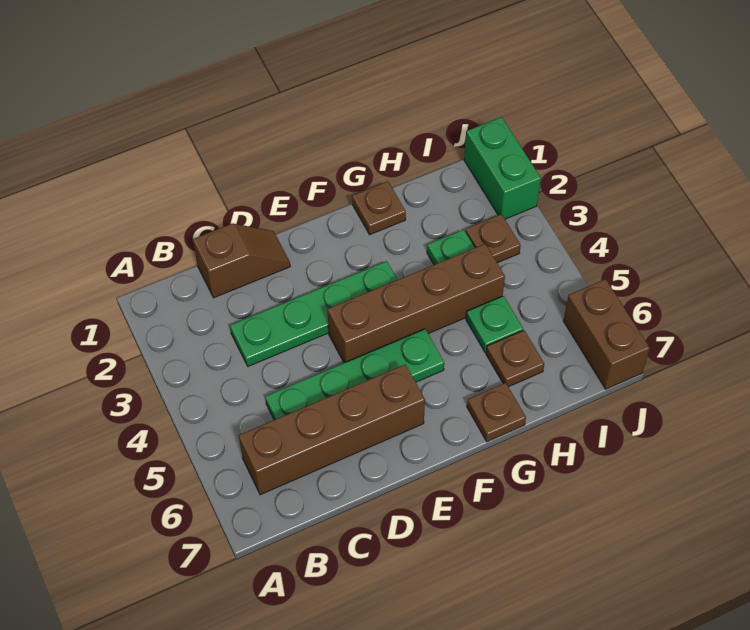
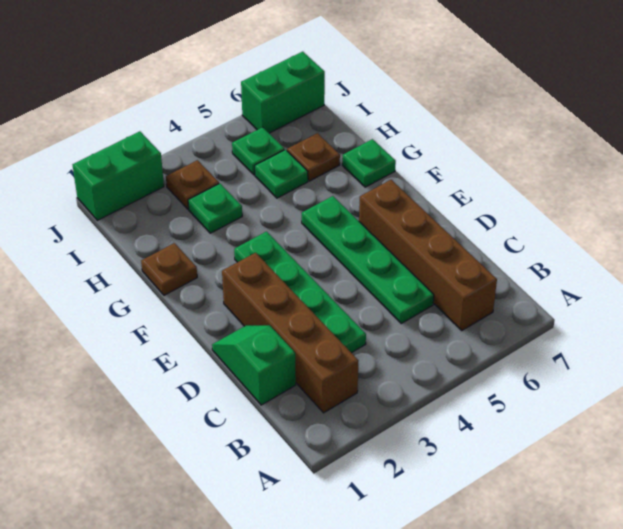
brown 1x2 slope [193,224,290,298] -> green 1x2 slope [212,325,296,405]
brown 1x4 brick [327,244,505,363] -> brown 1x4 brick moved to [222,253,358,413]
brown 1x1 plate [467,383,526,442] -> green 1x1 plate [342,139,396,187]
none -> green 1x1 plate [232,127,284,175]
brown 1x2 brick [564,279,650,389] -> green 1x2 brick [241,52,325,133]

